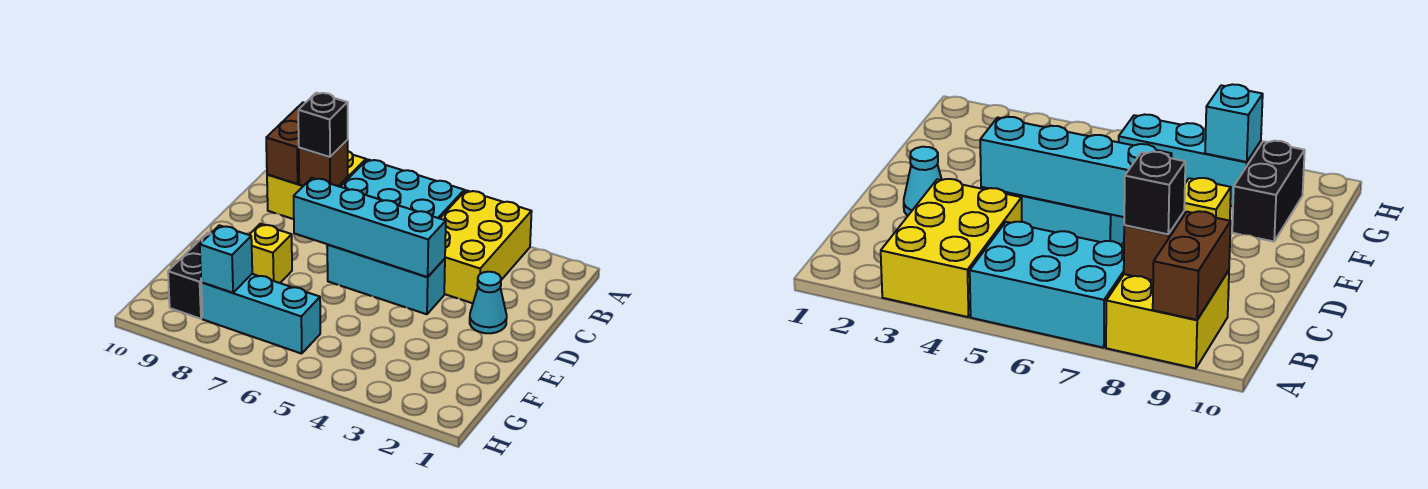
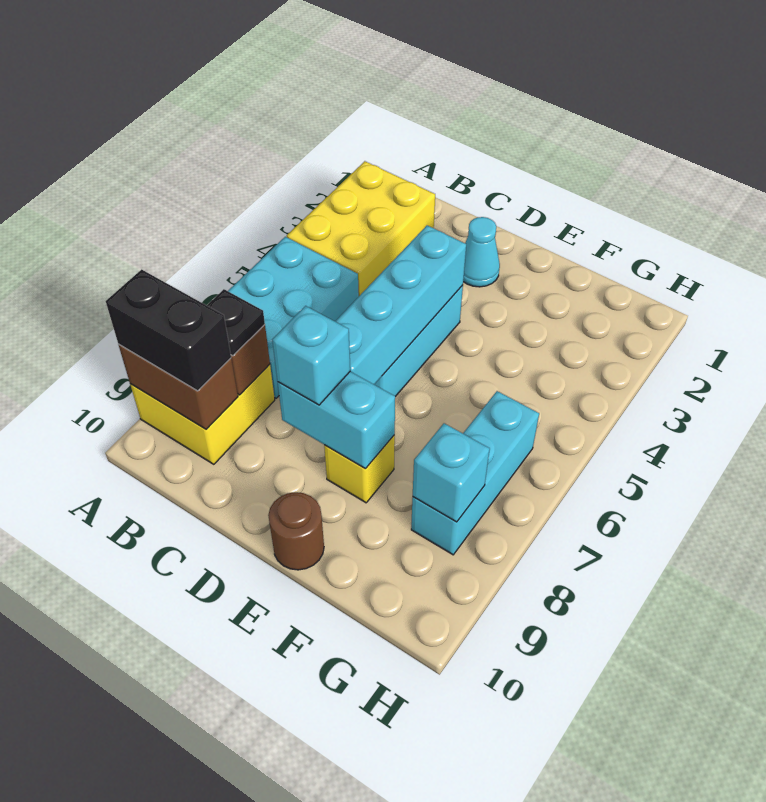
yellow 2x3 brick [440,190,532,303] -> yellow 2x3 brick turned to [287,161,435,296]
black 1x1 brick [298,93,348,157] -> black 1x1 plate [207,289,265,356]
none -> cyan 1x2 brick [278,372,395,469]
none -> cyan 1x1 brick [272,306,350,405]
none -> brown 1x1 round brick [268,492,324,570]
black 1x2 brick [168,233,211,319] -> black 1x2 brick moved to [106,269,231,391]

